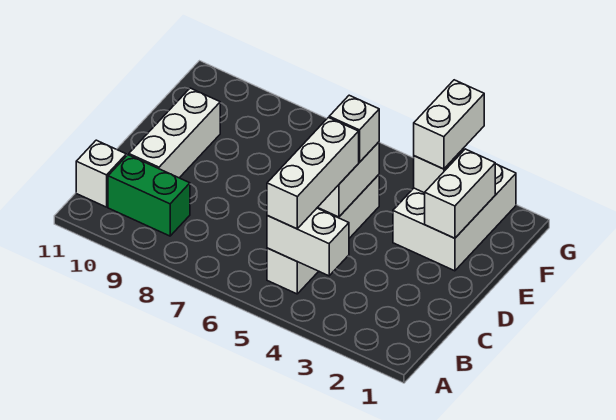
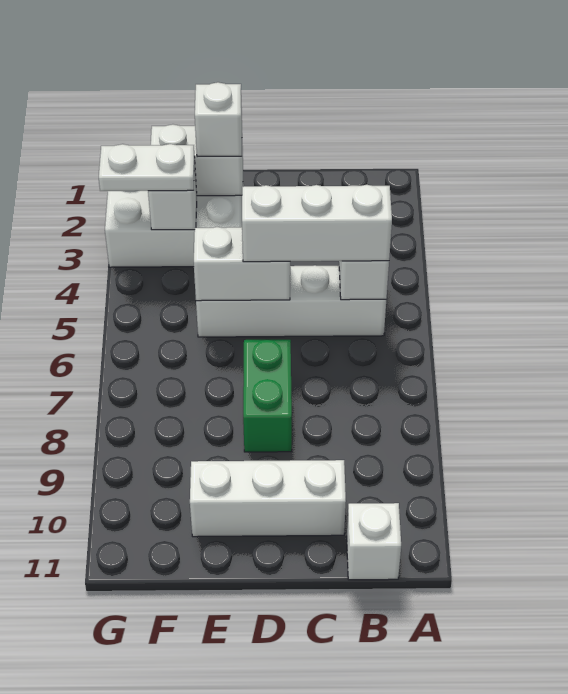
green 1x2 brick [108,155,190,236] -> green 1x2 brick moved to [243,340,292,452]
white 1x1 brick [329,95,379,162] -> white 1x1 brick moved to [195,82,242,157]
white 1x2 brick [414,80,484,169] -> white 1x2 plate [99,144,195,191]

